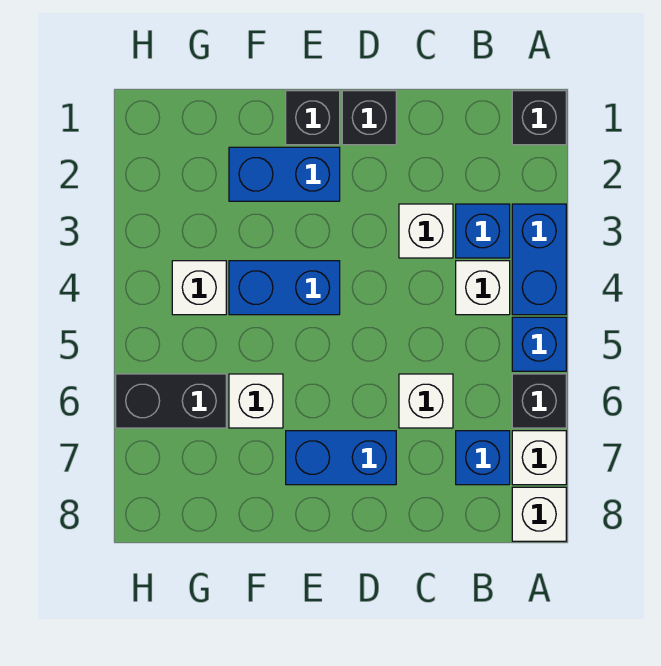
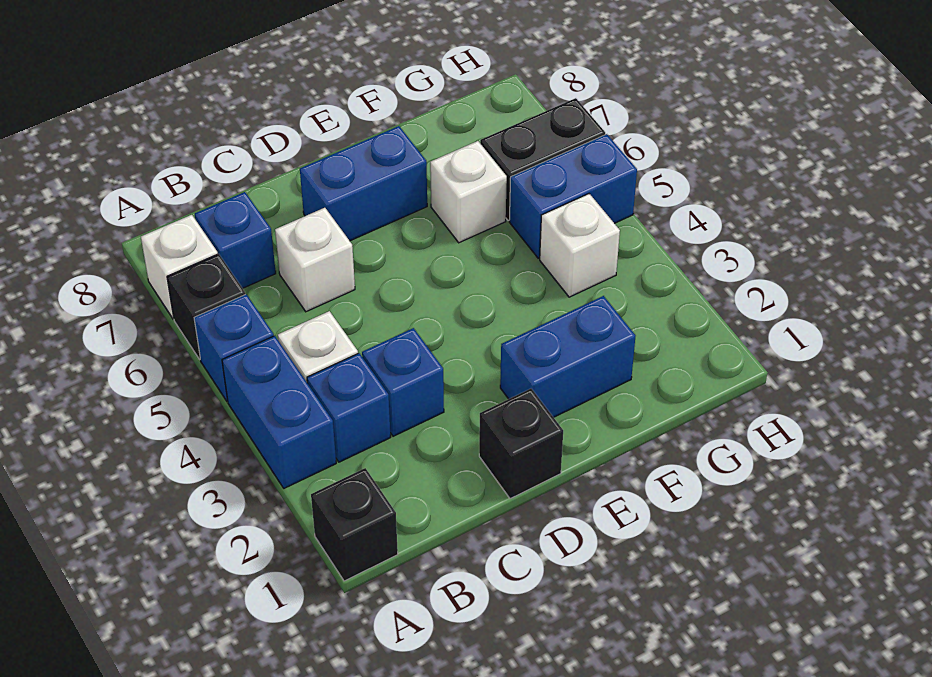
white 1x1 brick [512,487,566,541] -> none
white 1x1 brick [399,204,453,258] -> blue 1x1 brick [362,328,444,436]
black 1x1 brick [286,91,340,145] -> none
blue 1x2 brick [229,261,340,315] -> blue 1x2 brick moved to [509,134,637,258]

